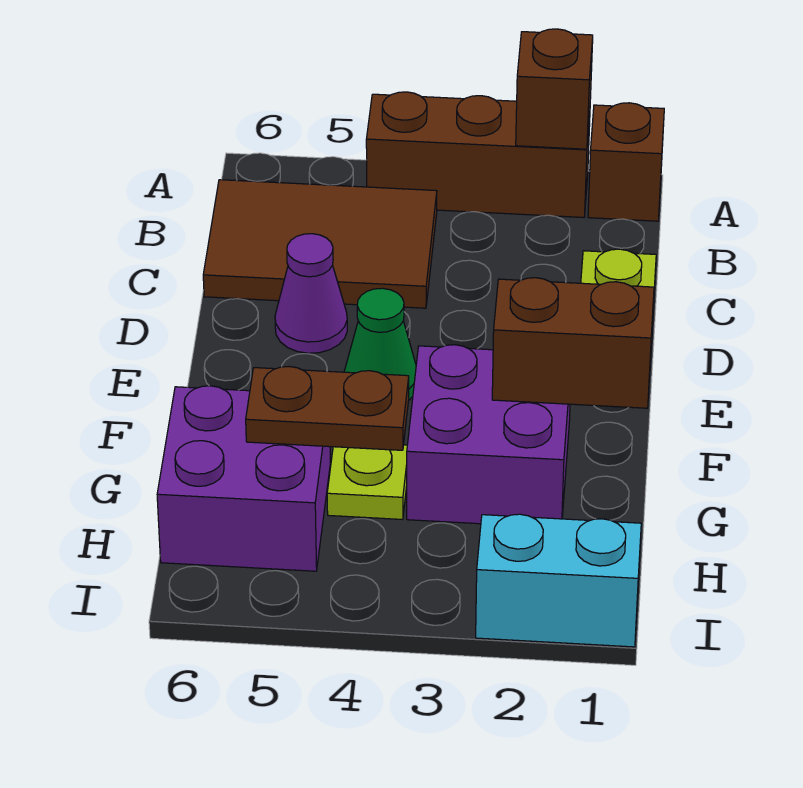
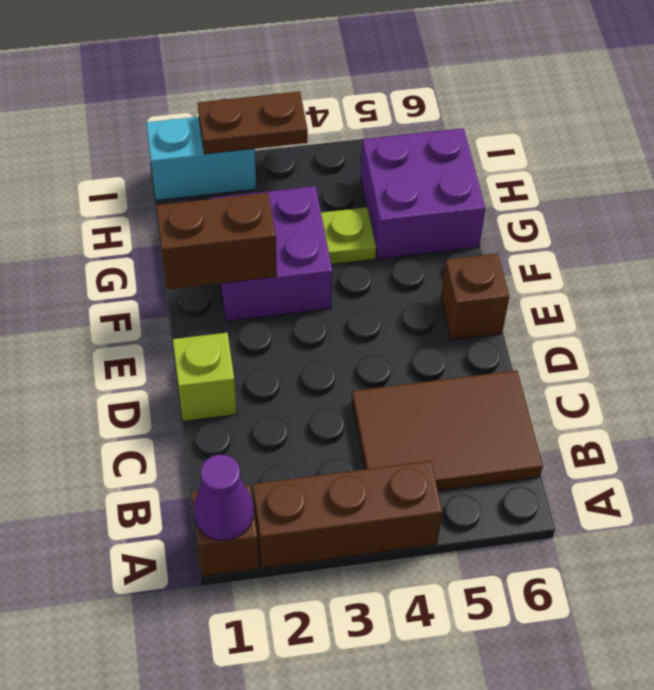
brown 1x1 brick [516,29,593,149] -> brown 1x1 brick moved to [441,253,509,340]
purple 1x1 cone [275,234,347,353] -> purple 1x1 cone moved to [194,455,254,540]
green 1x1 cone [344,288,416,400] -> none
brown 1x2 plate [246,367,409,450] -> brown 1x2 plate moved to [198,92,308,154]

